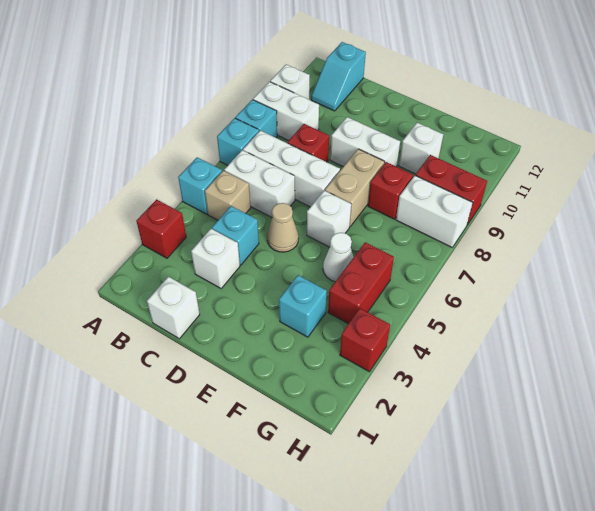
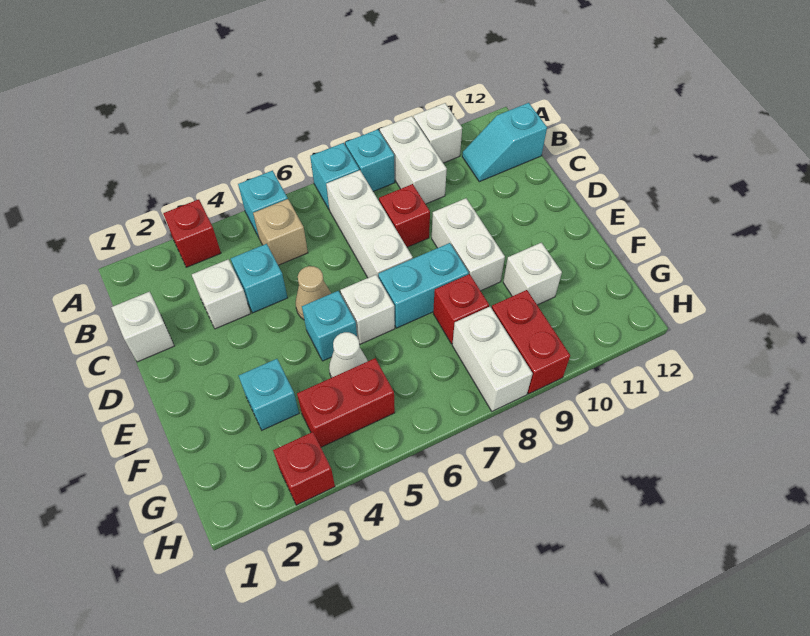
white 1x2 brick [224,150,295,217] -> none
none -> cyan 1x1 brick [302,291,357,361]
tan 1x2 brick [325,149,385,227] -> cyan 1x2 brick [378,243,469,328]

